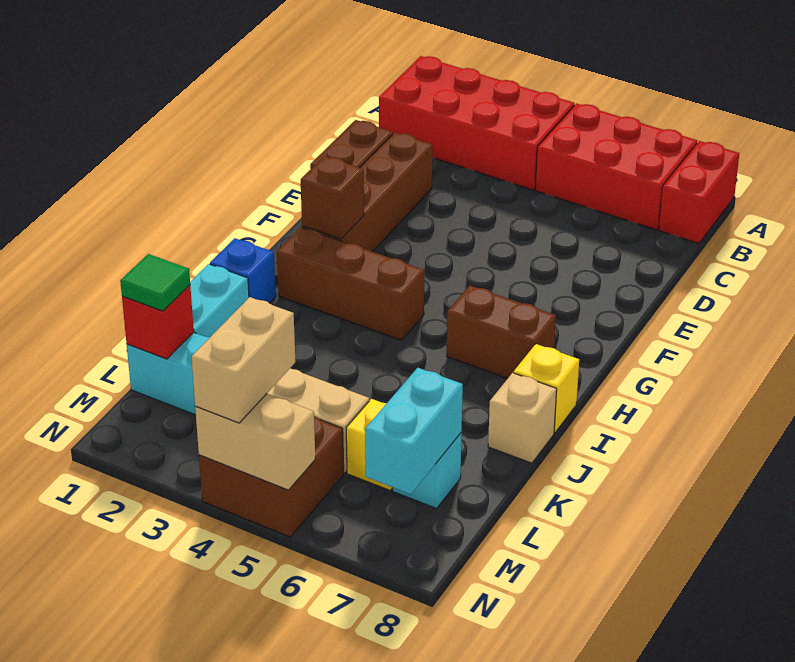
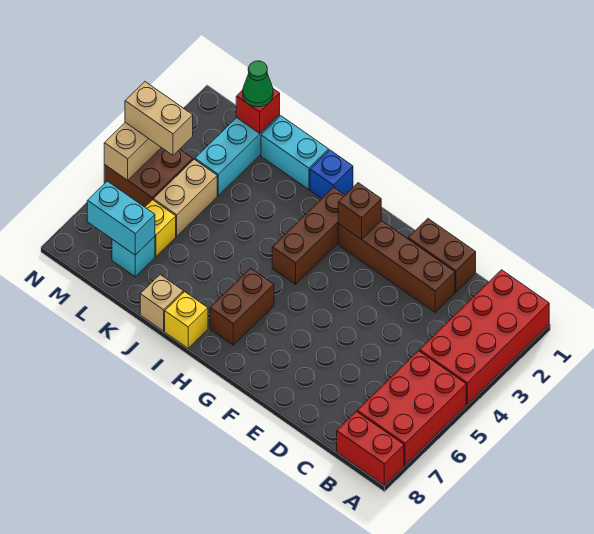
green 1x1 tile [120,254,190,311] -> green 1x1 cone [243,61,273,107]

